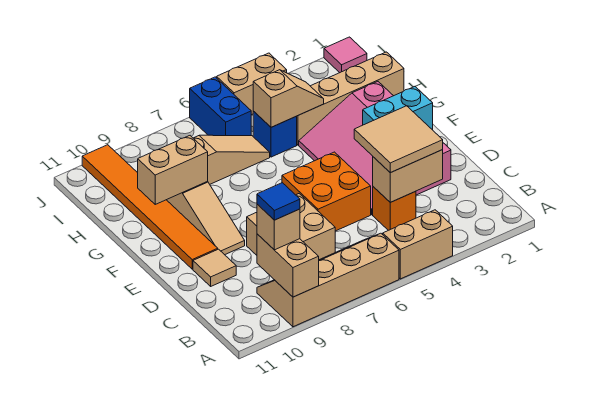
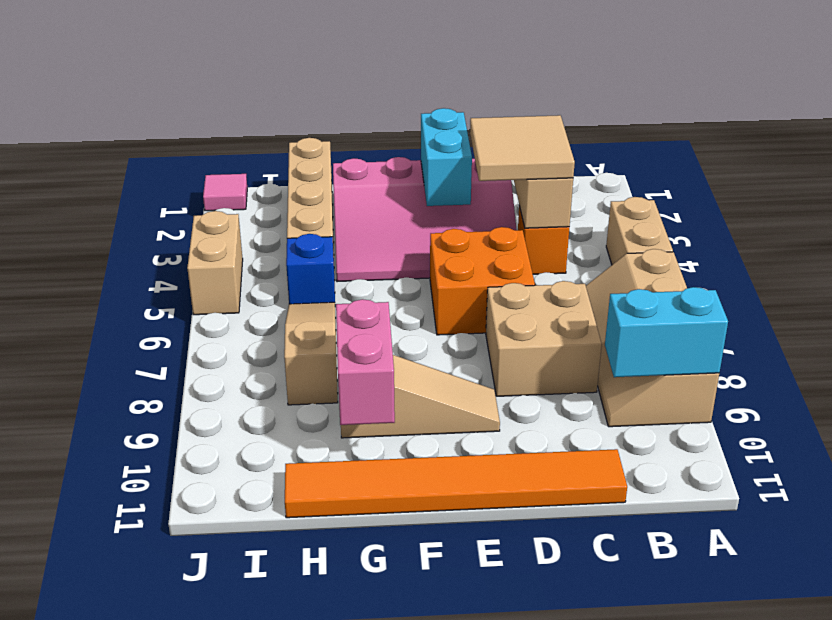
tan 1x2 brick [257,234,319,297] -> cyan 1x2 brick [605,287,728,377]
tan 1x1 brick [257,204,300,250] -> none
blue 1x1 tile [257,183,300,220] -> none
tan 1x1 tile [193,249,236,286] -> none
orange 1x6 tile [82,145,218,269] -> orange 1x6 tile moved to [285,449,627,518]
tan 1x2 brick [138,136,208,204] -> pink 1x2 brick [336,299,395,425]
tan 1x2 slope [253,70,324,127] -> none
blue 1x2 brick [190,77,251,136] -> none

